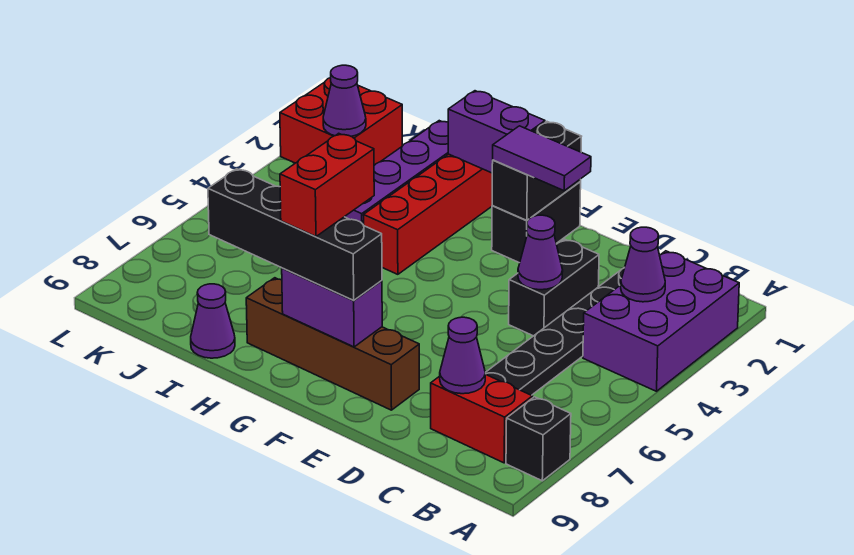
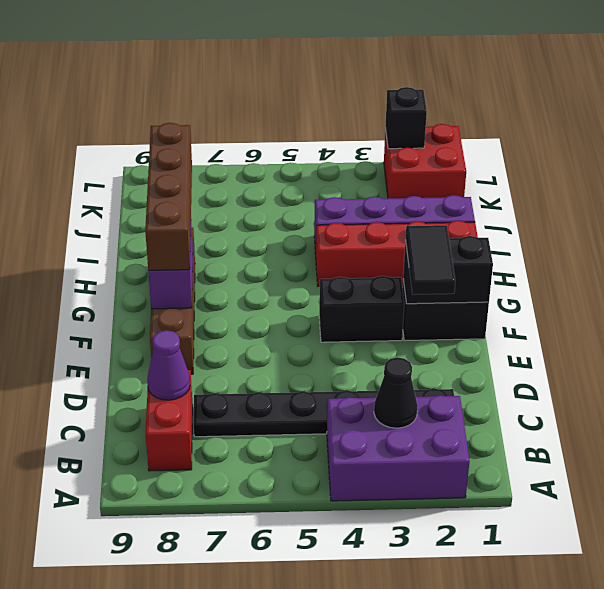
black 1x1 brick [506,397,571,481] -> black 1x1 brick moved to [385,87,427,149]
purple 1x1 cone [621,227,665,302] -> black 1x1 cone [374,357,418,428]
black 1x2 brick [509,239,599,336] -> black 1x2 brick moved to [319,276,404,342]
purple 1x1 cone [518,215,563,290] -> none
purple 1x2 tile [493,126,591,191] -> black 1x2 tile [406,225,455,295]
black 1x4 brick [208,169,382,300] -> brown 1x4 brick [145,123,192,270]
purple 1x2 brick [448,91,545,173] -> none
red 1x2 brick [280,133,374,237] -> none
purple 1x1 cone [191,284,235,358] -> none
purple 1x1 cone [323,65,366,136] -> none

